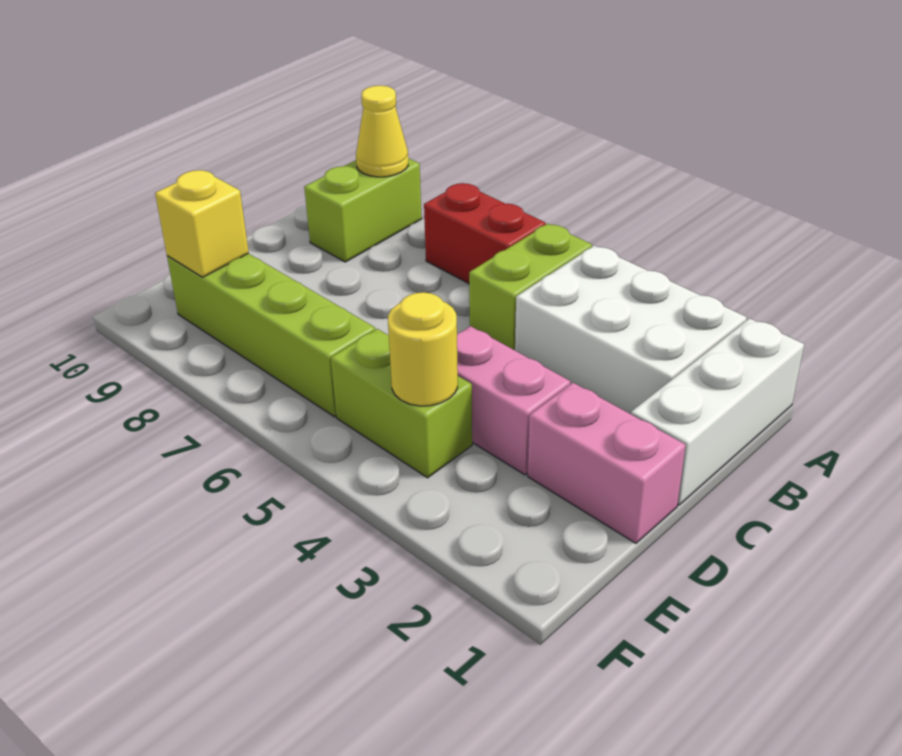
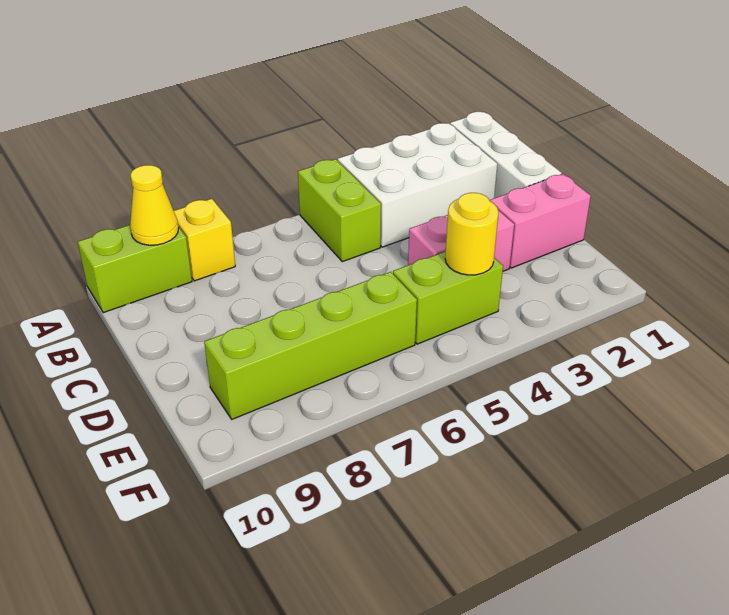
red 1x2 brick [424,183,546,283] -> none
lime 1x2 brick [304,158,422,262] -> lime 1x2 brick turned to [78,225,192,313]
yellow 1x1 brick [155,170,249,277] -> yellow 1x1 brick moved to [174,199,235,281]

